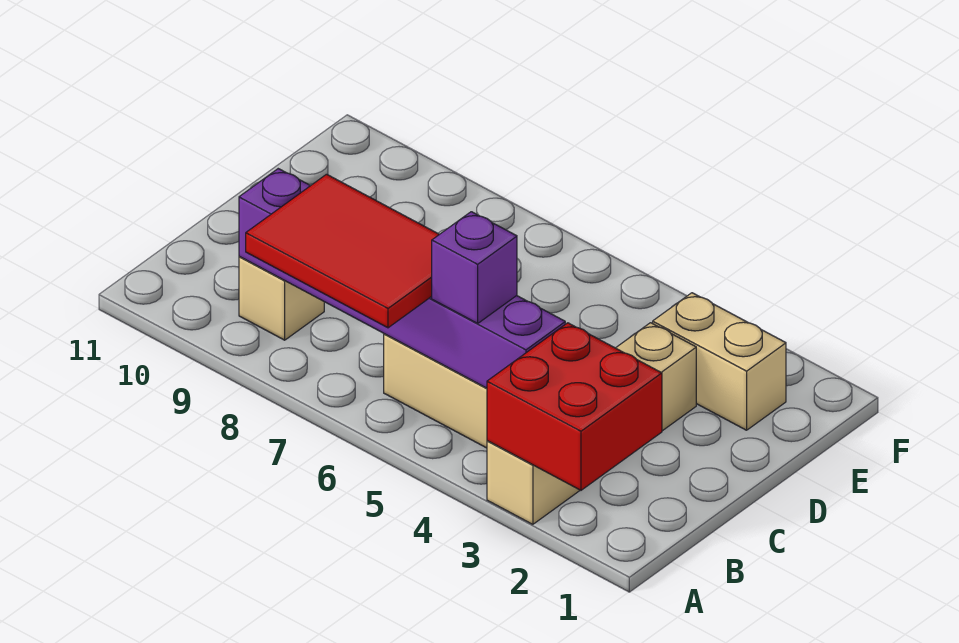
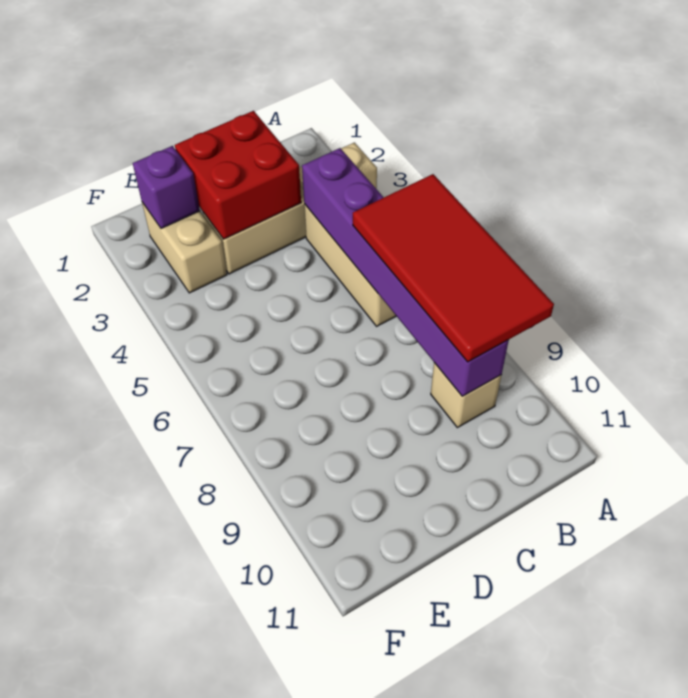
red 2x2 brick [487,323,662,490] -> red 2x2 brick moved to [175,111,301,239]
red 2x3 tile [246,174,439,328] -> red 2x4 tile [353,174,554,362]
purple 1x1 brick [432,212,517,323] -> purple 1x1 brick moved to [133,146,200,228]

